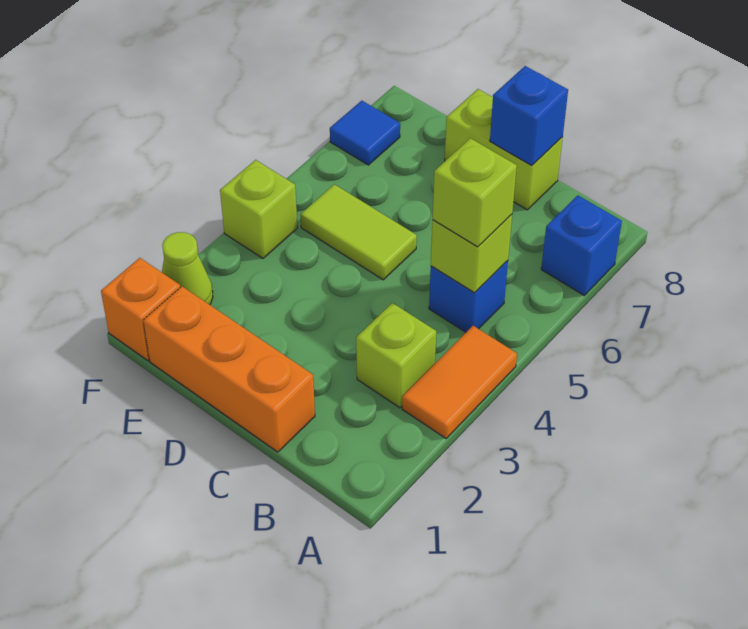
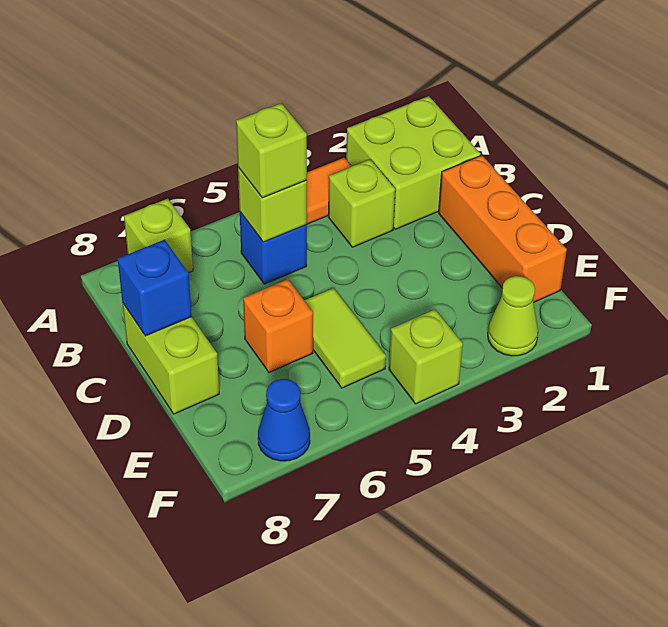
none -> lime 2x2 brick [346,96,481,229]
blue 1x1 brick [541,195,622,295] -> lime 1x1 brick [124,199,193,273]
orange 1x1 brick [101,258,180,361] -> orange 1x1 brick moved to [243,279,313,372]
blue 1x1 tile [330,101,400,165] -> blue 1x1 cone [258,379,310,461]

